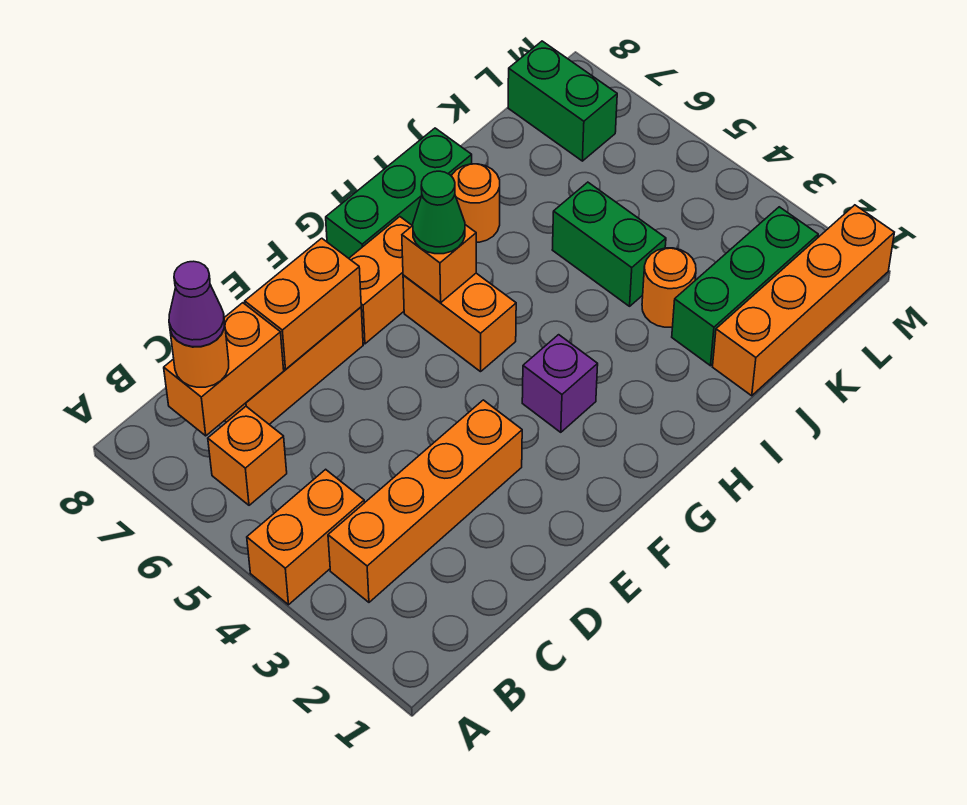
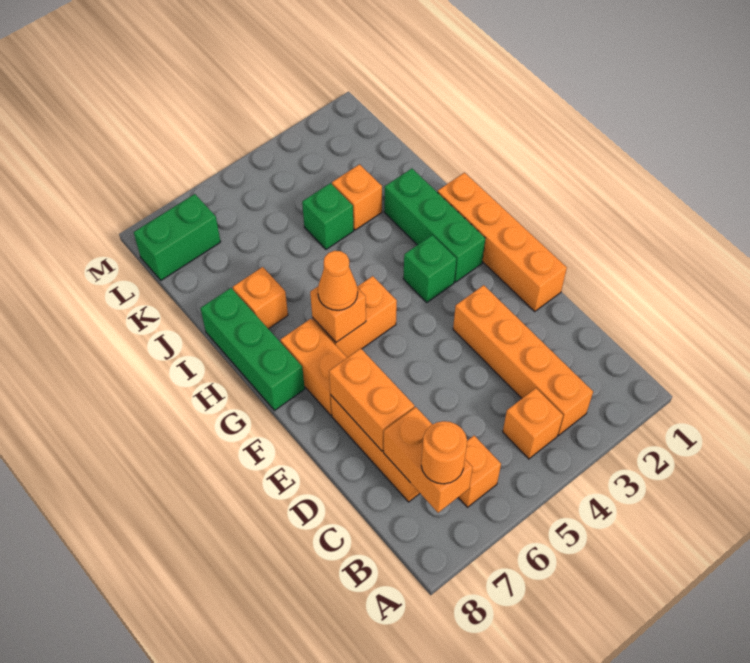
orange 1x2 brick [247,469,364,605] -> orange 1x1 brick [503,388,563,459]
purple 1x1 cone [169,261,224,347] -> none
purple 1x1 brick [522,335,598,432] -> green 1x1 brick [403,235,456,302]
green 1x1 cone [413,171,465,254] -> orange 1x1 cone [318,251,358,310]
orange 1x1 round brick [452,164,500,242] -> orange 1x1 brick [233,267,288,329]
orange 1x4 brick [713,205,894,396] -> orange 1x4 brick moved to [438,173,567,311]
green 1x3 brick [672,207,818,366] -> green 1x3 brick moved to [384,169,485,282]
orange 1x1 round brick [642,248,696,327] -> orange 1x1 brick [332,164,382,230]
green 1x2 brick [552,182,666,306] -> green 1x1 brick [302,183,354,249]

